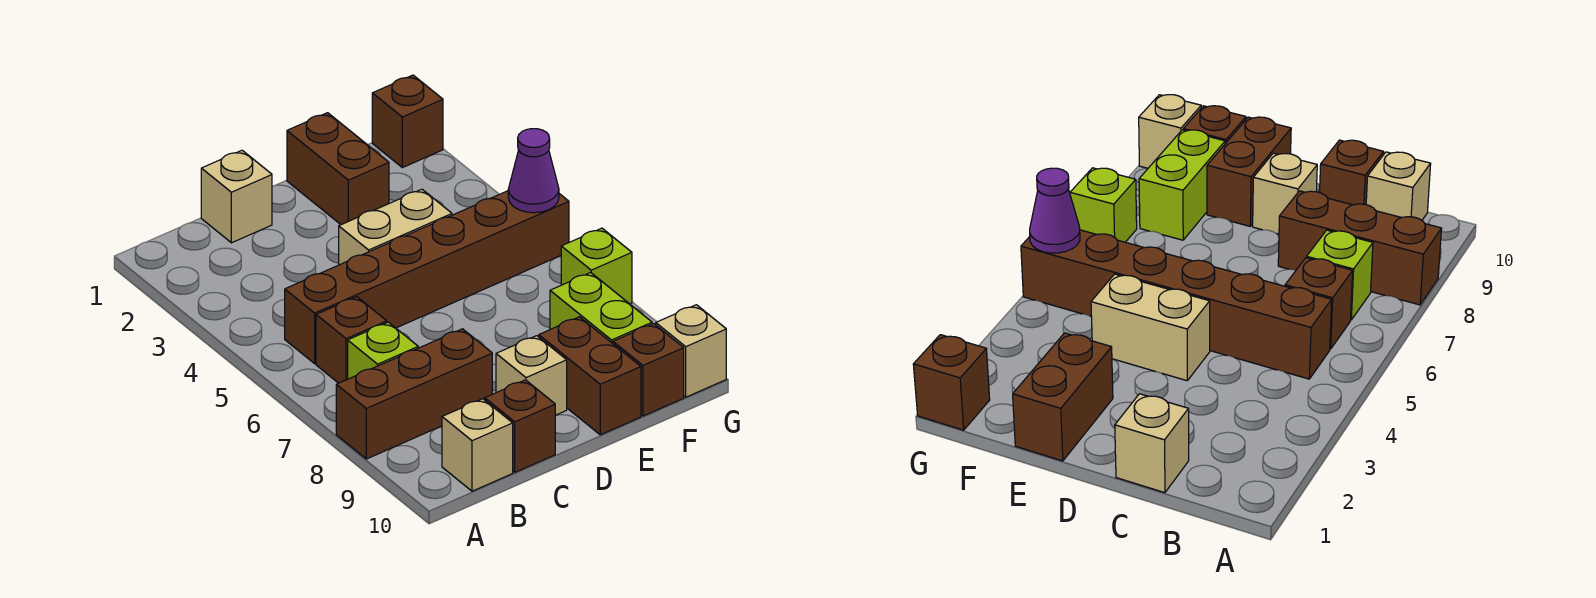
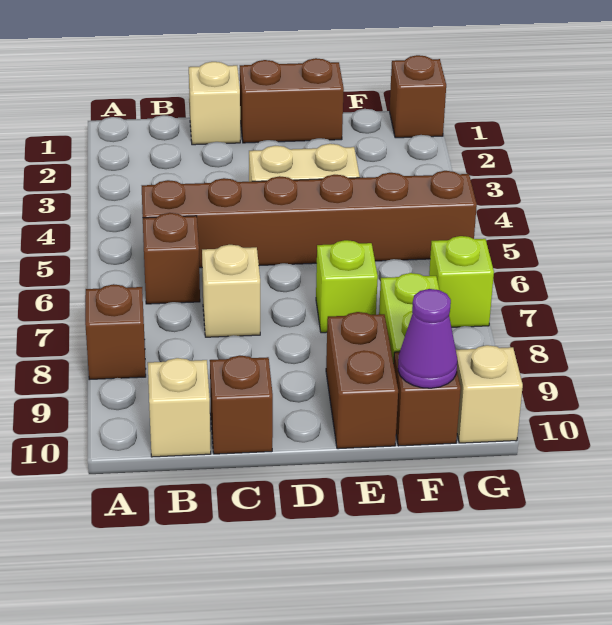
brown 1x3 brick [336,329,492,459] -> brown 1x1 brick [85,284,146,380]
lime 1x1 brick [348,322,418,379] -> lime 1x1 brick moved to [316,240,378,333]
tan 1x1 brick [496,336,567,415] -> tan 1x1 brick moved to [202,245,260,337]
brown 1x2 brick [287,113,389,225] -> brown 1x2 brick turned to [240,58,344,143]
purple 1x1 cone [508,129,559,213] -> purple 1x1 cone moved to [398,289,457,388]

